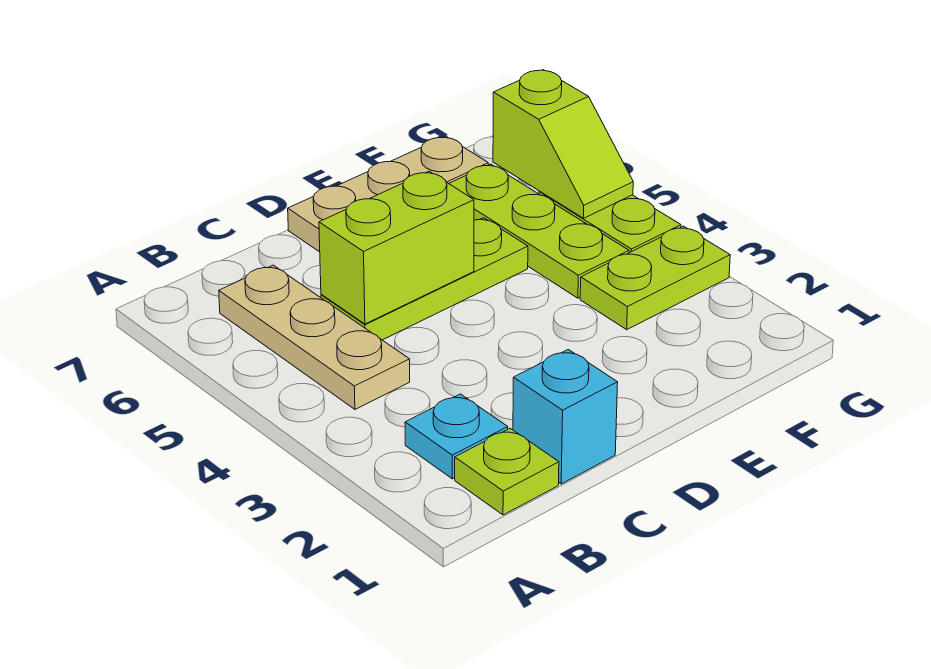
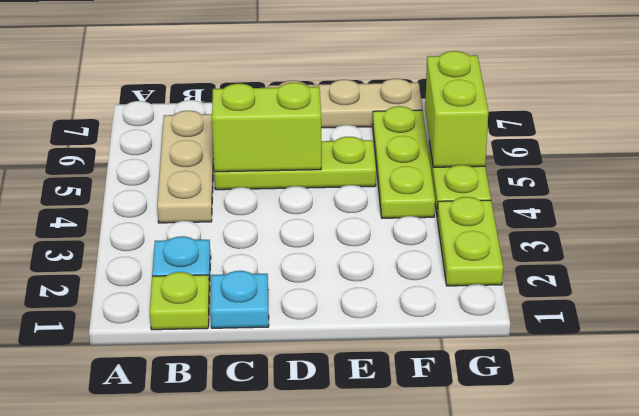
cyan 1x1 brick [513,350,618,484] -> cyan 1x1 plate [210,271,269,328]
lime 1x2 plate [580,226,730,330] -> lime 1x2 plate turned to [437,197,503,286]
lime 1x2 slope [493,70,633,218] -> lime 1x2 brick [425,51,488,167]

